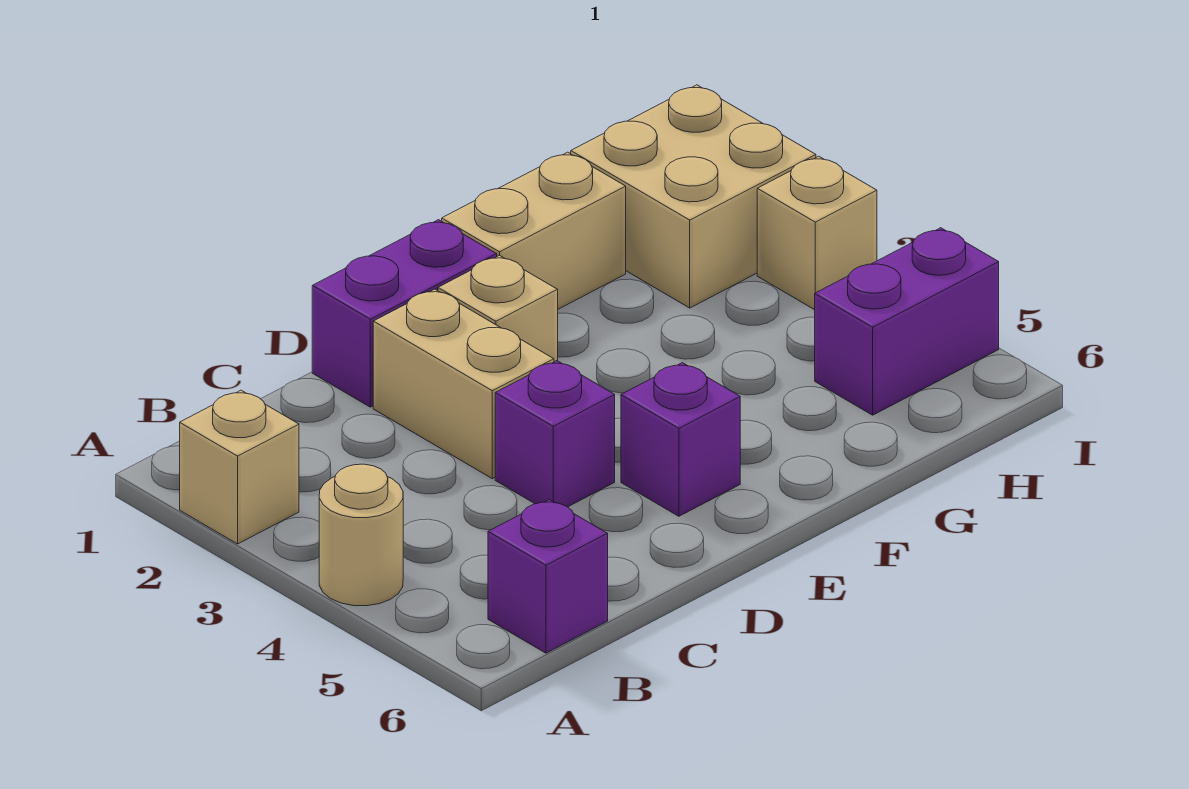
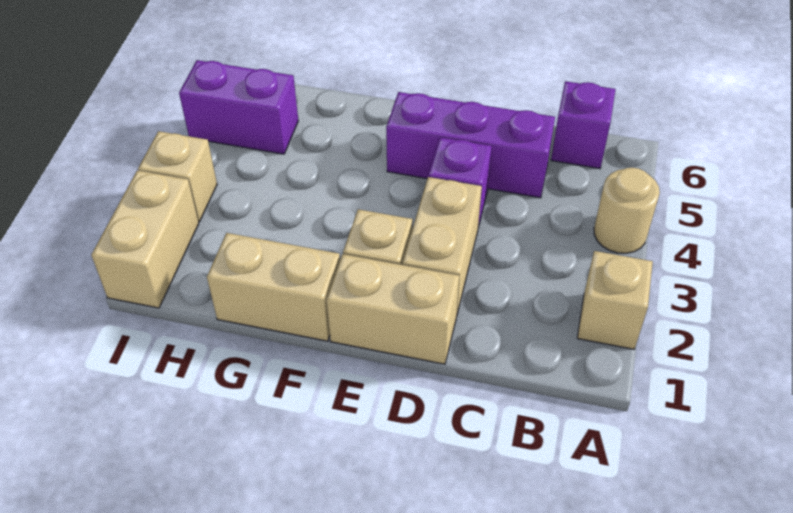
purple 1x2 brick [312,220,497,407] -> tan 1x2 brick [327,254,459,364]
purple 1x1 brick [621,363,740,516] -> purple 1x3 brick [386,92,555,198]
tan 2x2 brick [571,85,816,308] -> tan 1x2 brick [91,170,199,308]

